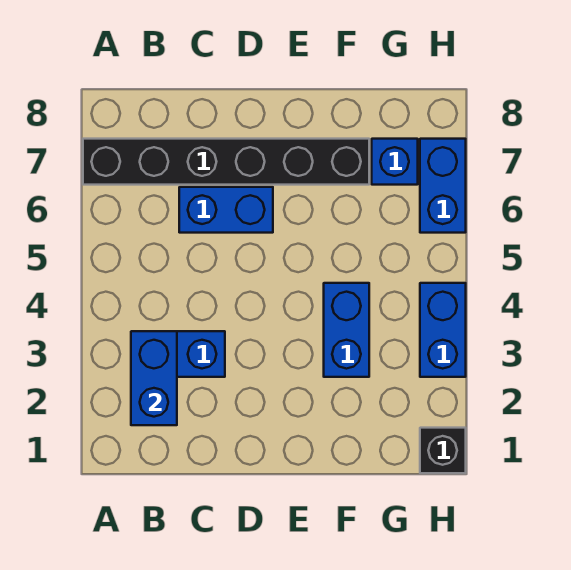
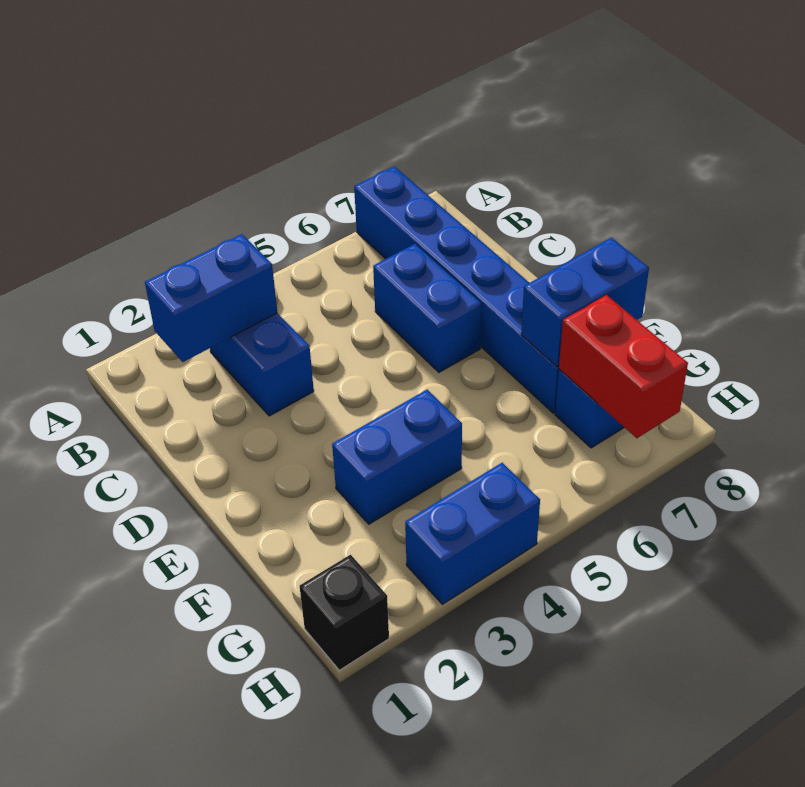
black 1x6 brick [83,139,369,185] -> blue 1x6 brick [354,166,559,413]
none -> red 1x2 brick [559,295,688,438]
blue 1x2 brick [420,139,466,233] -> blue 1x2 brick moved to [521,238,649,367]

